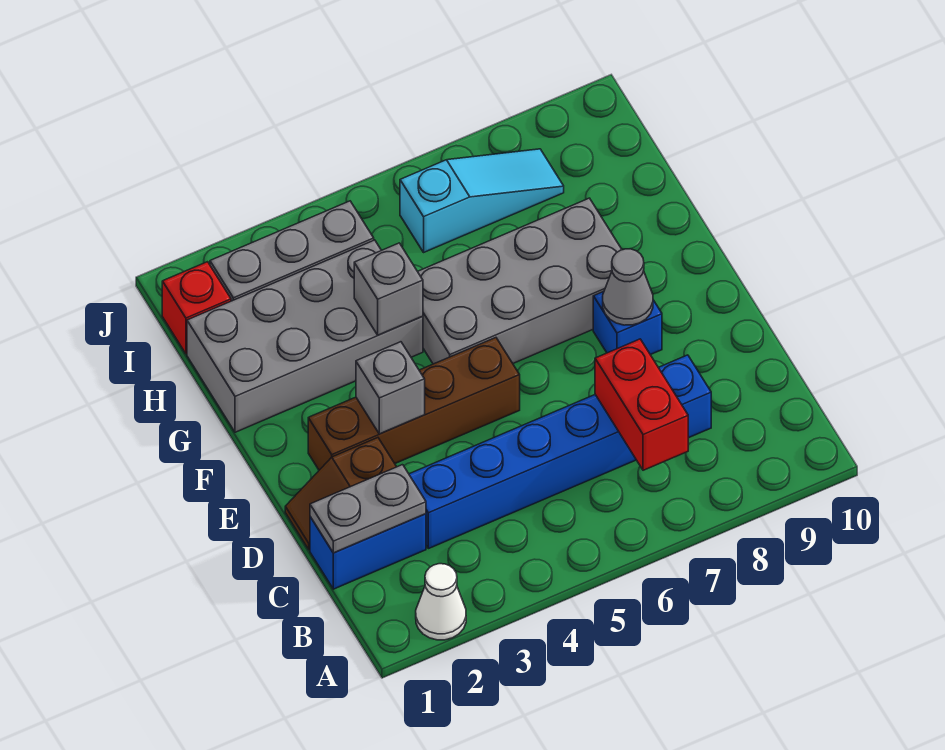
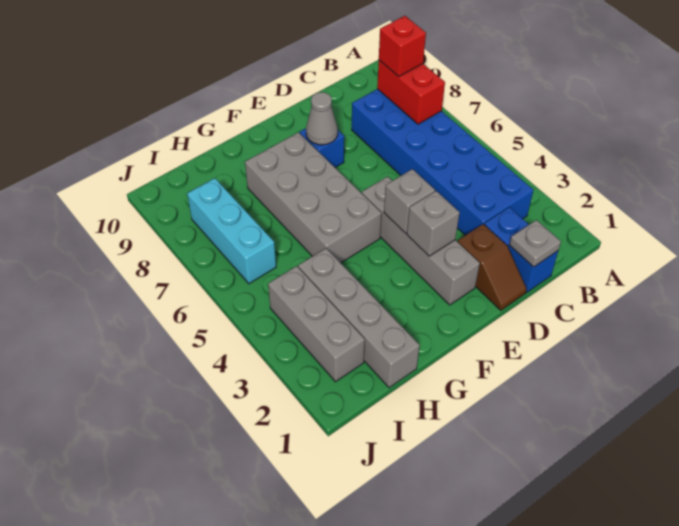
white 1x1 cone [416,564,466,640] -> none
red 1x2 brick [595,339,688,470] -> red 1x2 brick turned to [377,60,445,124]
grey 1x2 plate [310,465,426,553] -> grey 1x1 plate [509,220,561,267]
blue 1x6 brick [409,355,711,549] -> blue 2x6 brick [352,89,533,235]
brown 1x4 brick [308,338,520,470] -> grey 1x4 brick [362,177,480,305]
grey 2x4 brick [187,240,423,432] -> grey 1x4 brick [298,248,420,388]
grey 1x1 brick [354,243,423,335] -> grey 1x1 brick moved to [384,169,435,233]
red 1x1 brick [162,262,231,354] -> red 1x1 brick moved to [379,16,426,77]
cyan 1x3 slope [400,149,564,252] -> cyan 1x3 brick [187,178,276,284]

